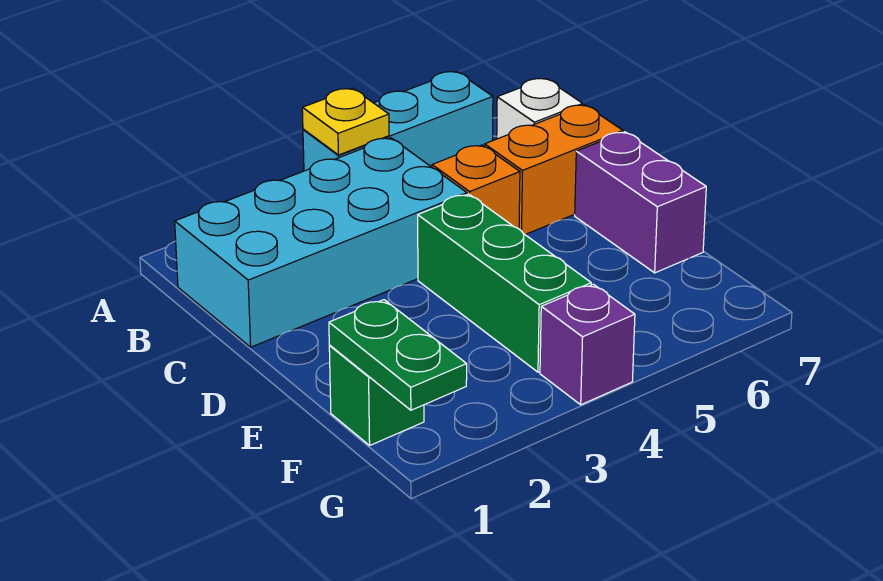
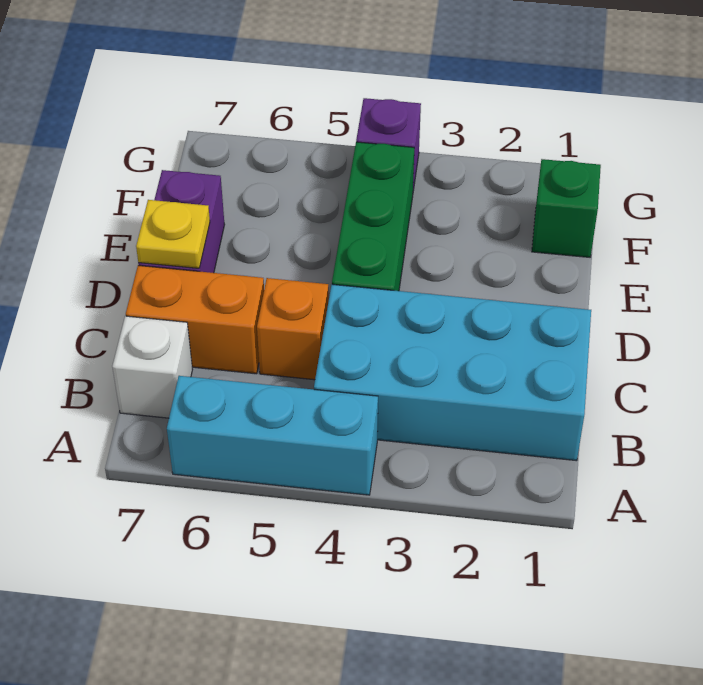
yellow 1x1 plate [302,89,389,155] -> yellow 1x1 plate moved to [136,200,210,268]
green 1x2 plate [329,300,467,410] -> none

